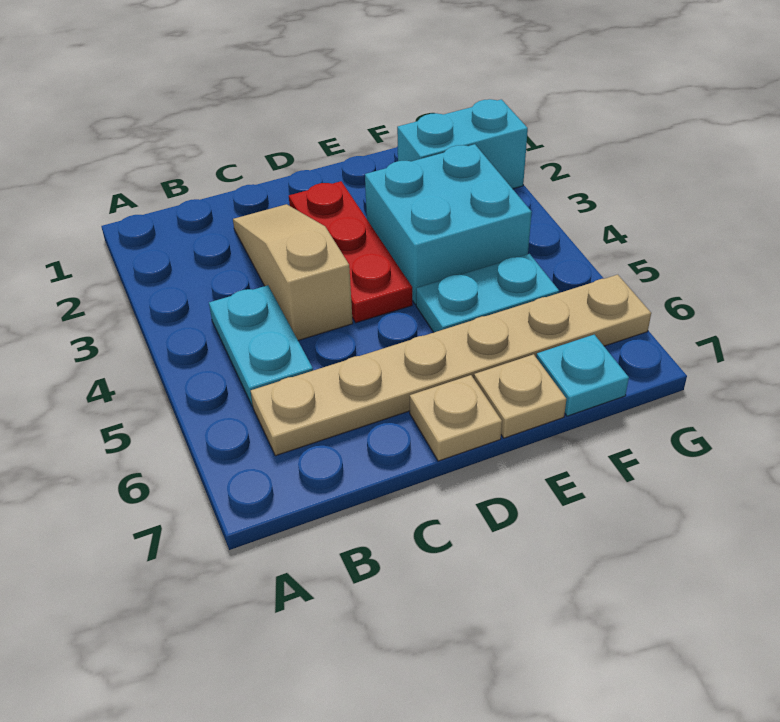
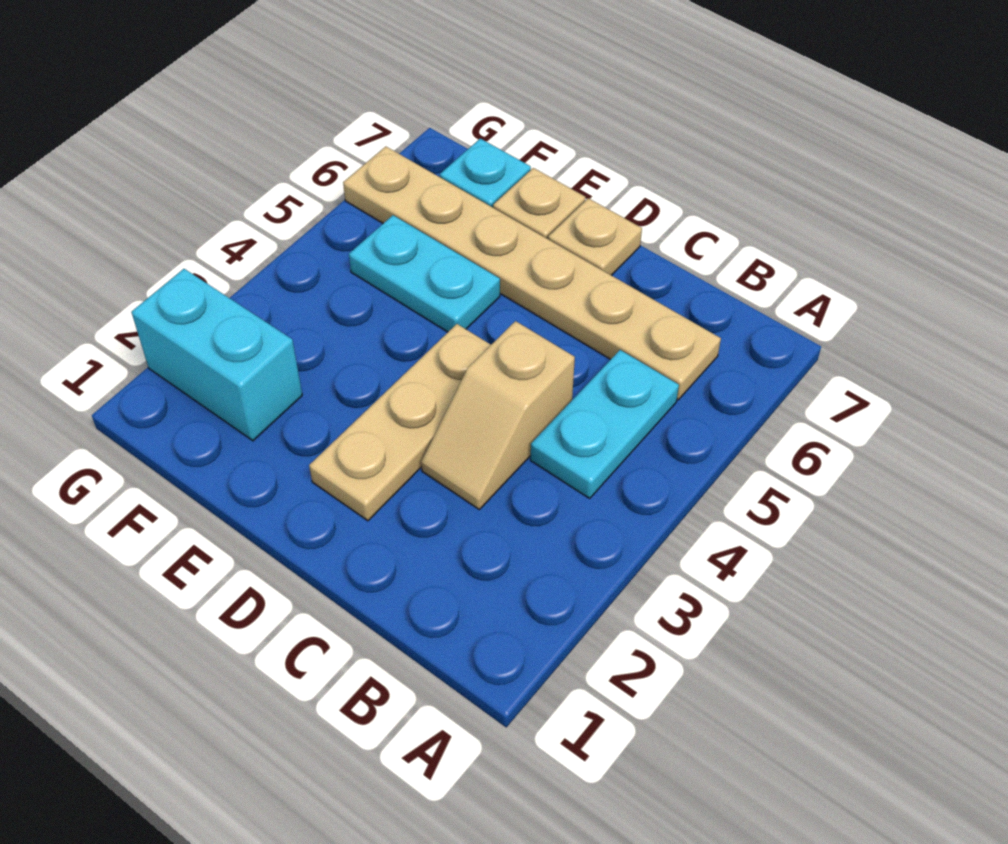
tan 1x3 slope [233,204,353,340] -> tan 1x2 slope [421,321,575,509]
red 1x3 plate [289,181,412,323] -> tan 1x3 plate [309,324,491,521]
cyan 2x2 brick [365,144,532,305] -> none

